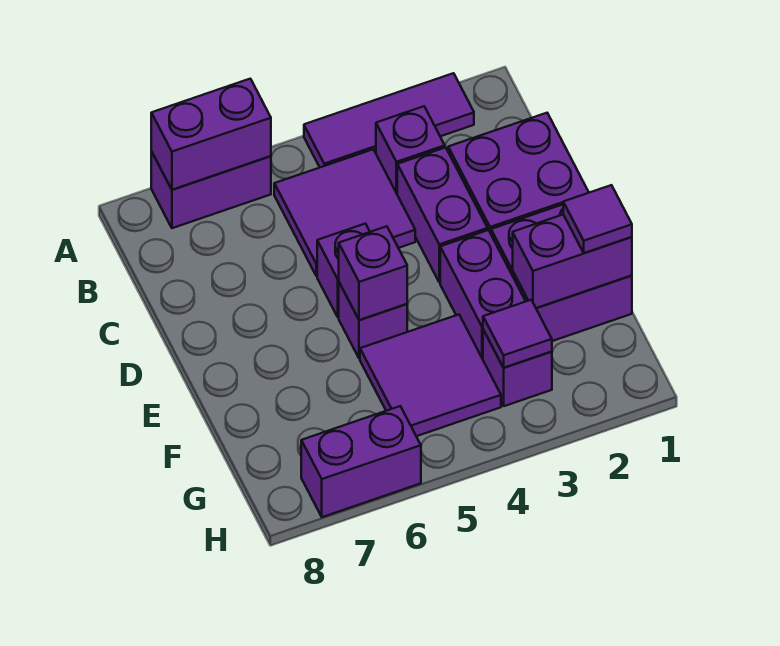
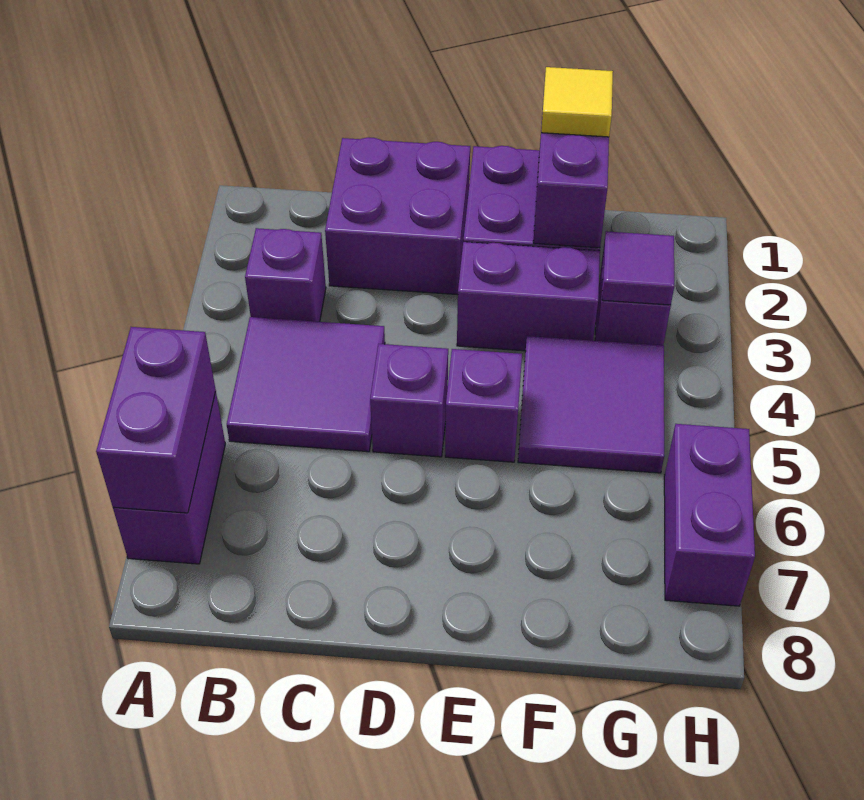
purple 1x3 tile [304,73,474,167] -> none
purple 1x2 brick [397,147,488,282] -> none
purple 1x1 brick [339,226,407,320] -> none
purple 1x1 tile [563,185,632,253] -> yellow 1x1 tile [541,67,613,137]

